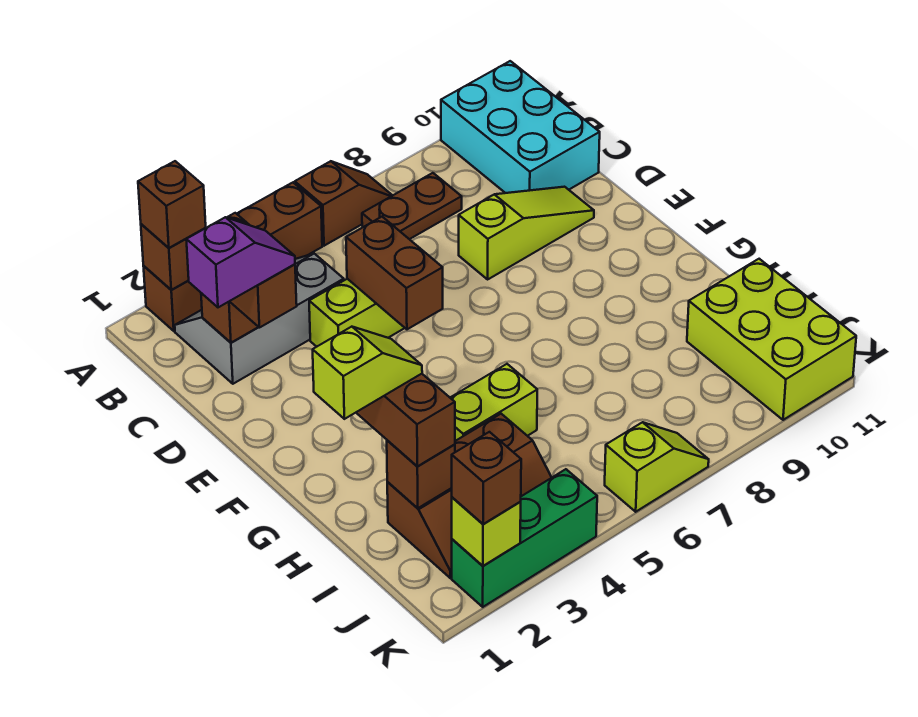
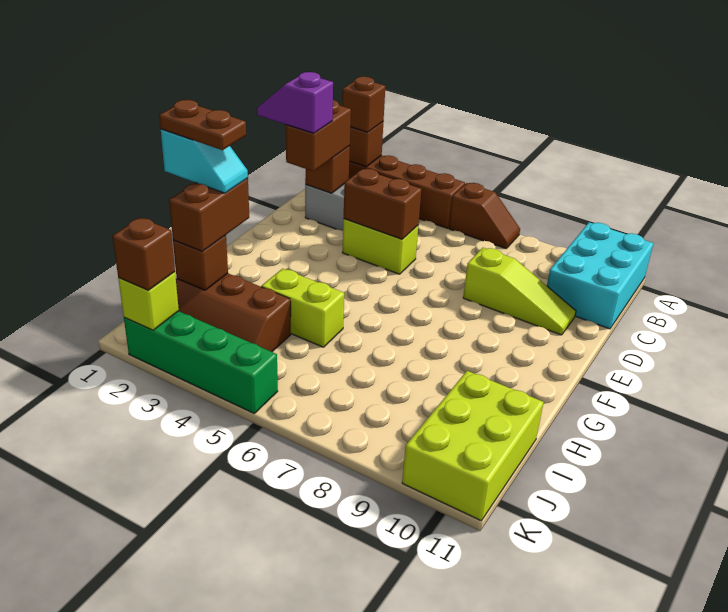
brown 1x2 plate [362,173,462,239] -> brown 1x2 plate moved to [159,100,246,150]
purple 1x2 slope [186,217,295,307] -> purple 1x2 slope turned to [257,72,333,133]
brown 1x2 brick [346,217,443,329] -> brown 1x2 brick turned to [344,169,422,239]
lime 1x2 slope [313,327,422,419] -> cyan 1x2 slope [161,129,248,193]
green 1x3 brick [452,469,597,607] -> green 1x4 brick [124,311,278,413]
lime 1x2 slope [605,422,709,512] -> none

